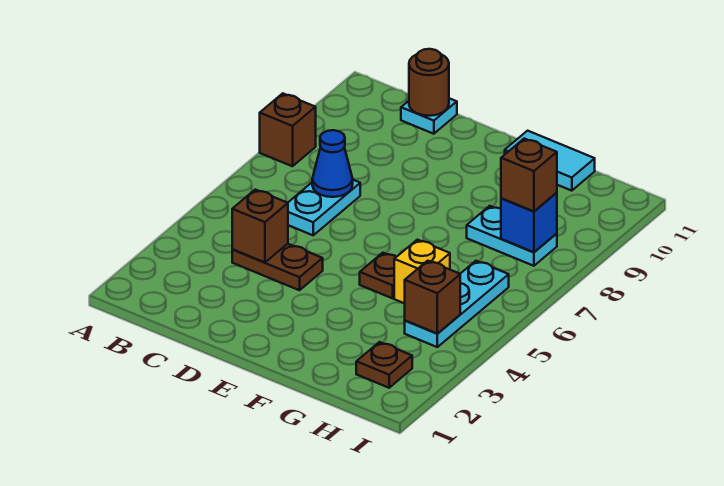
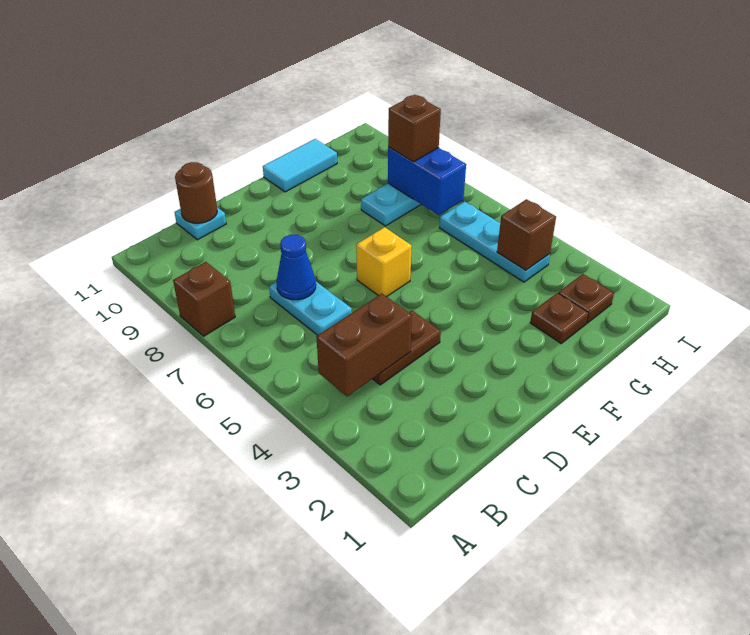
brown 1x1 brick [232,190,288,262] -> brown 1x2 brick [316,294,412,396]
brown 1x1 plate [360,253,396,298] -> brown 1x1 plate moved to [530,293,589,343]
yellow 1x1 brick [394,240,450,303] -> yellow 1x1 brick moved to [356,227,412,297]
blue 1x1 brick [501,193,557,252] -> blue 1x2 brick [388,147,466,215]

